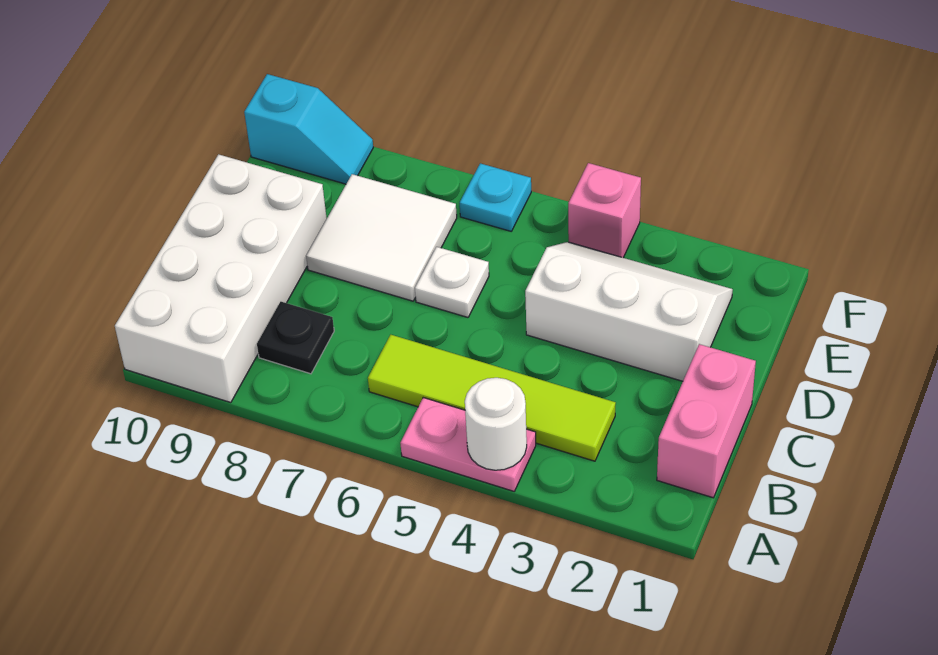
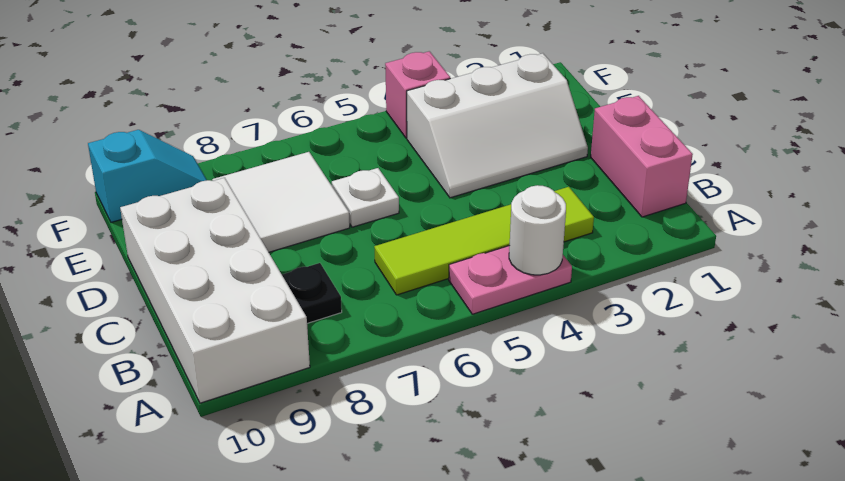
white 2x3 slope [525,242,733,381] -> white 2x3 slope turned to [407,53,588,198]
cyan 1x1 plate [460,163,531,231] -> none

